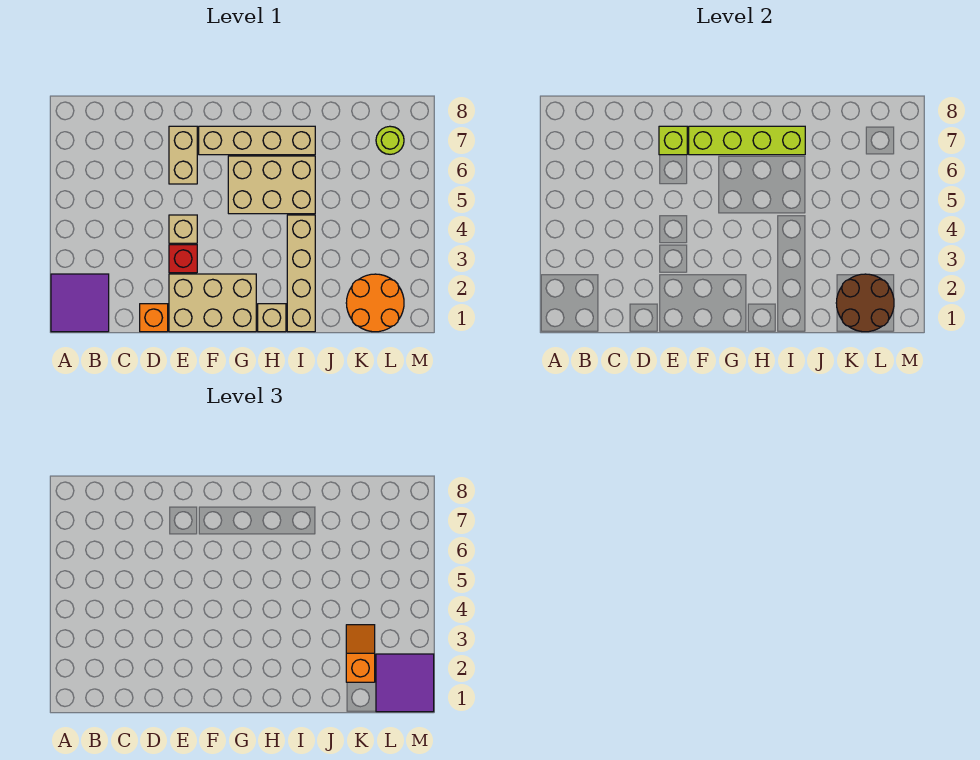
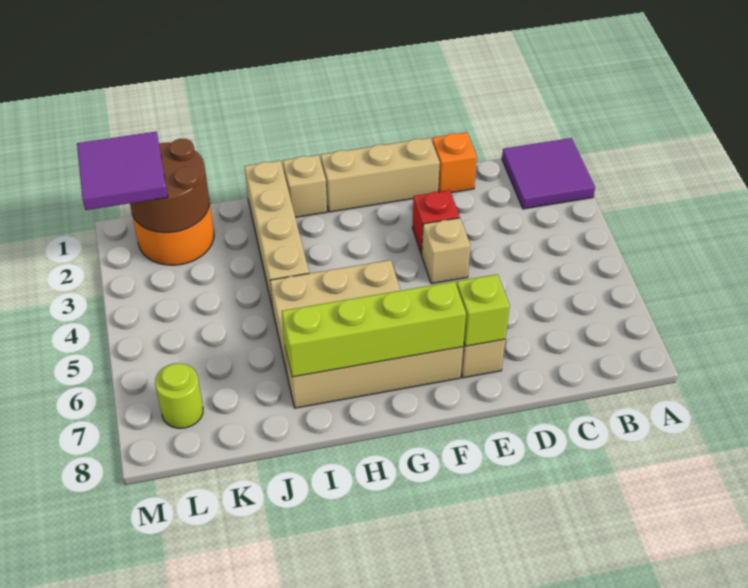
tan 2x3 brick [169,274,256,332] -> tan 1x3 brick [321,138,440,212]
orange 1x2 slope [346,625,375,682] -> none

